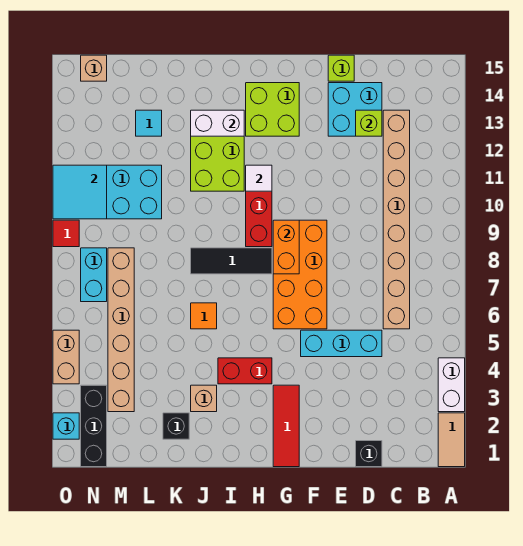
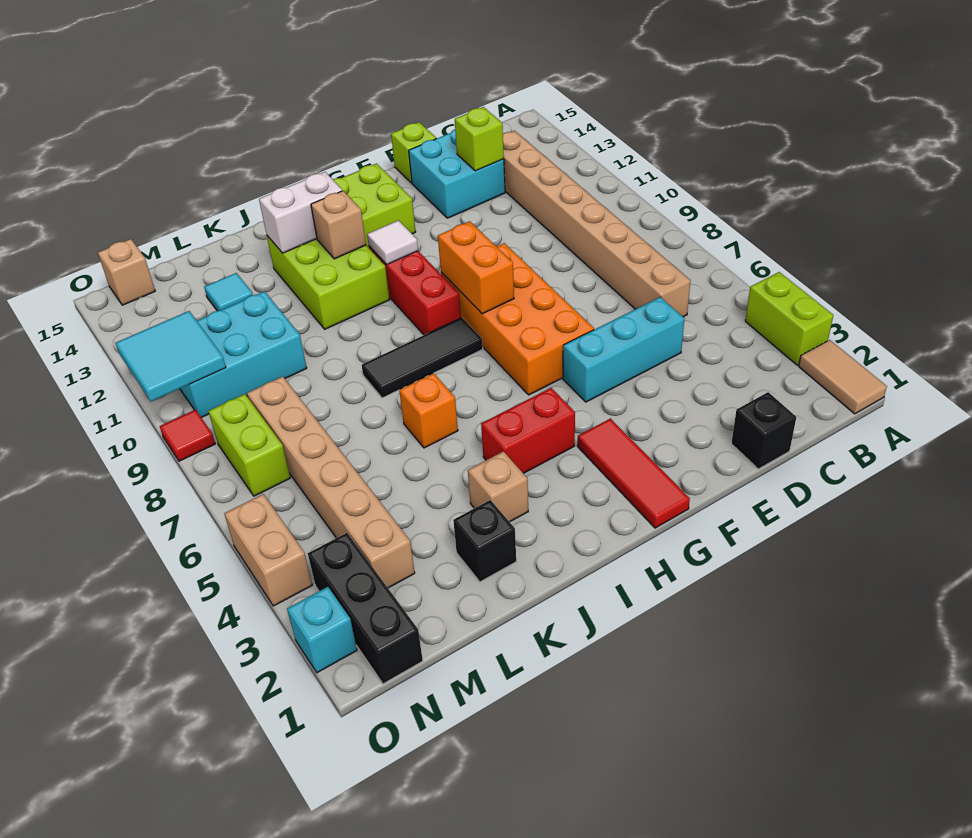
white 1x2 brick [438,358,465,412] -> lime 1x2 brick [745,272,833,365]
none -> tan 1x1 brick [311,191,366,259]
orange 1x1 tile [191,303,217,329] -> orange 1x1 brick [399,373,458,448]
cyan 1x2 brick [81,248,107,302] -> lime 1x2 brick [209,394,290,496]

